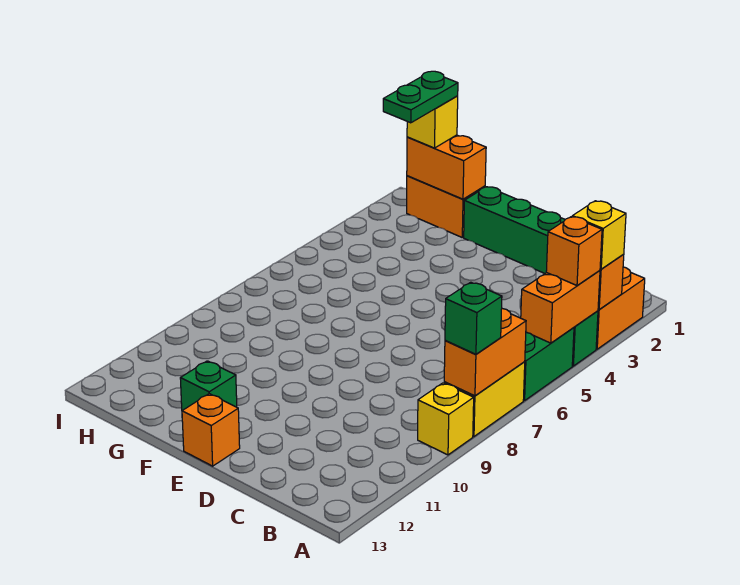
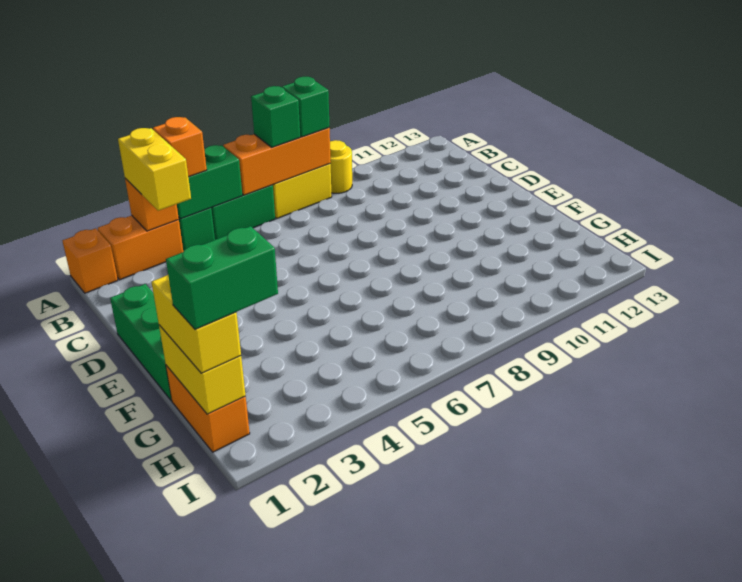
yellow 1x1 brick [572,201,626,269] -> yellow 1x2 brick [118,128,191,211]
orange 1x2 brick [521,270,600,343] -> green 1x2 brick [177,145,242,219]
orange 1x2 brick [444,309,526,396] -> orange 1x3 brick [223,128,331,195]
yellow 1x1 brick [418,383,474,455] -> yellow 1x1 round brick [330,140,352,193]
orange 1x1 brick [182,394,240,466] -> orange 1x1 brick moved to [63,228,118,293]
green 1x1 brick [180,361,237,411] -> green 1x1 brick moved to [251,86,300,147]
orange 1x2 brick [407,135,486,199] -> yellow 1x2 brick [159,325,246,414]
yellow 1x1 brick [407,96,458,148] -> yellow 1x2 brick [152,275,241,373]
green 1x2 plate [383,71,458,123] -> green 1x2 brick [166,226,278,329]

